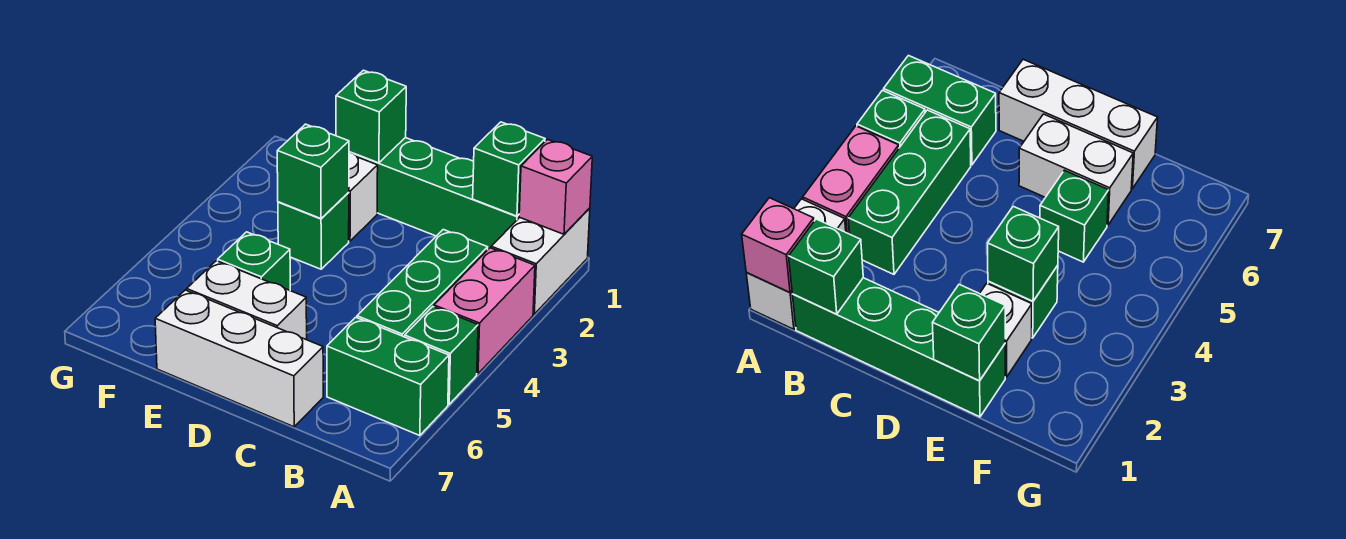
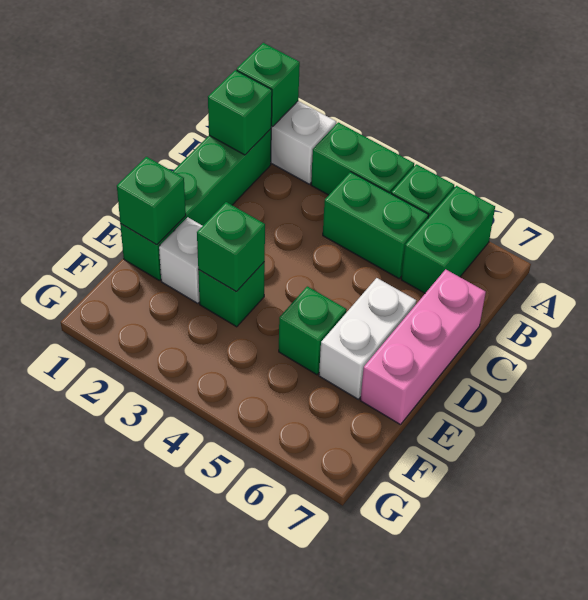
pink 1x1 brick [519,140,592,234] -> green 1x1 brick [237,43,300,127]
pink 1x2 brick [434,248,535,374] -> green 1x2 brick [311,122,414,195]
green 1x3 brick [357,230,488,337] -> green 1x2 brick [323,172,429,278]
white 1x3 brick [155,290,323,427] -> pink 1x3 brick [360,269,486,425]

